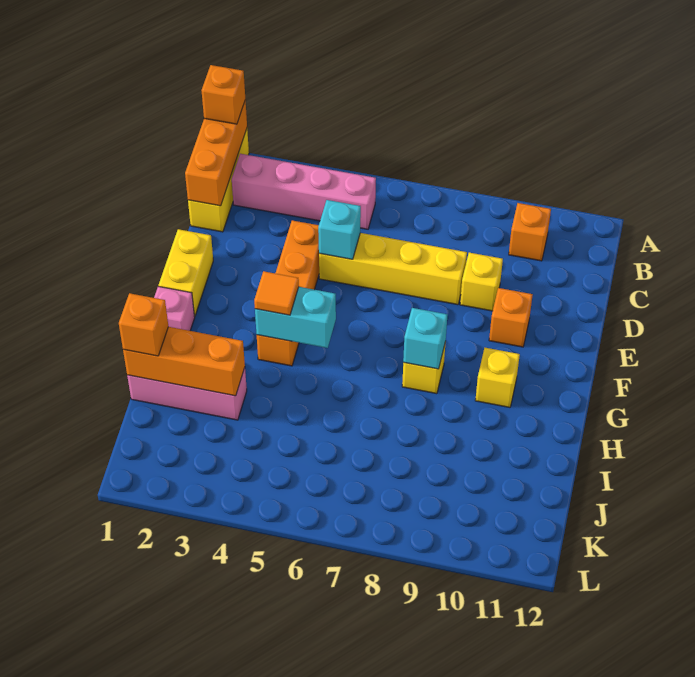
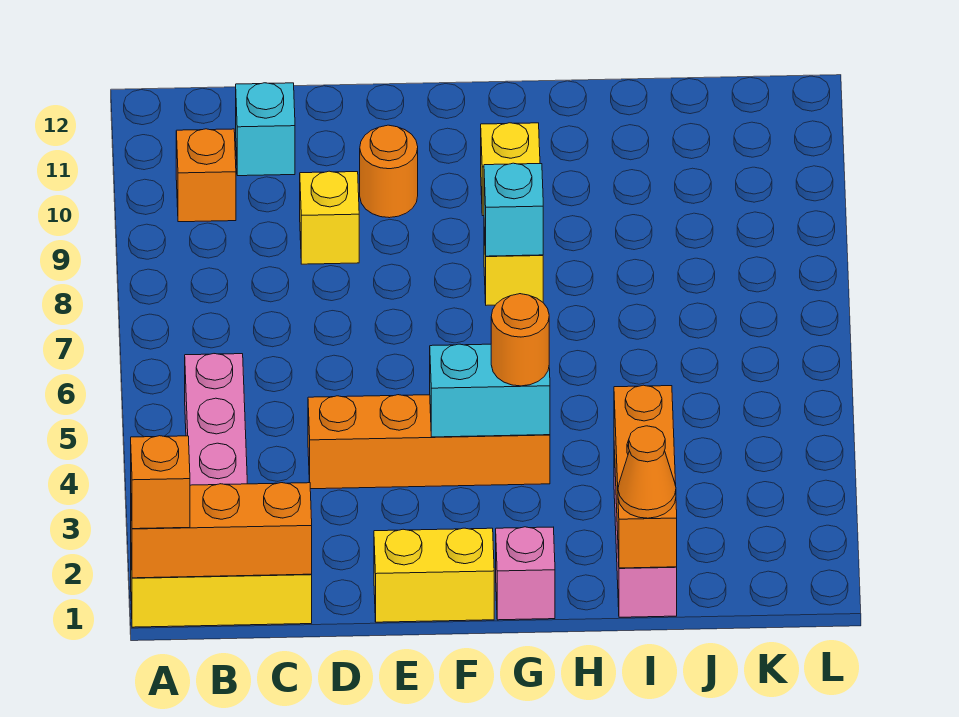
yellow 1x4 brick [319,233,467,305] -> none
cyan 1x1 brick [318,200,361,259] -> cyan 1x1 brick moved to [236,83,295,176]
orange 1x1 brick [489,288,533,347] -> orange 1x1 round brick [360,125,418,218]
cyan 1x2 brick [255,287,336,348] -> cyan 1x2 brick turned to [430,344,550,437]
orange 1x1 tile [254,271,299,315] -> orange 1x1 round brick [491,294,549,386]
orange 1x1 brick [119,293,168,356] -> orange 1x1 cone [618,426,676,518]

